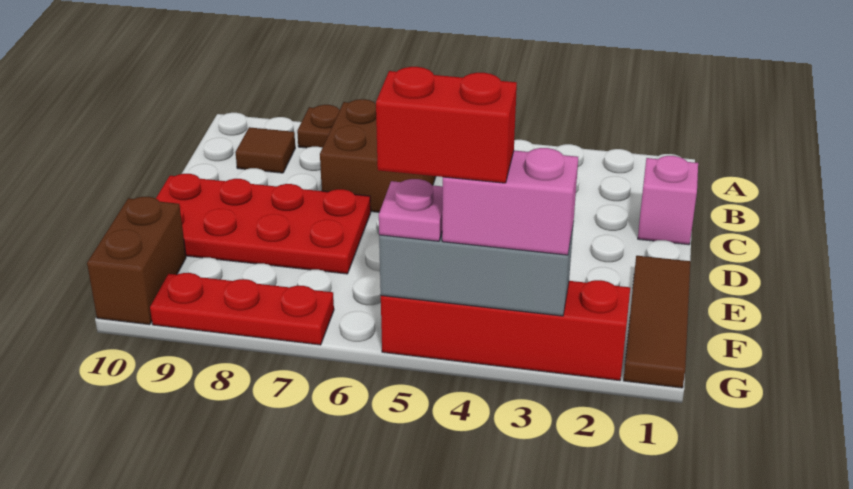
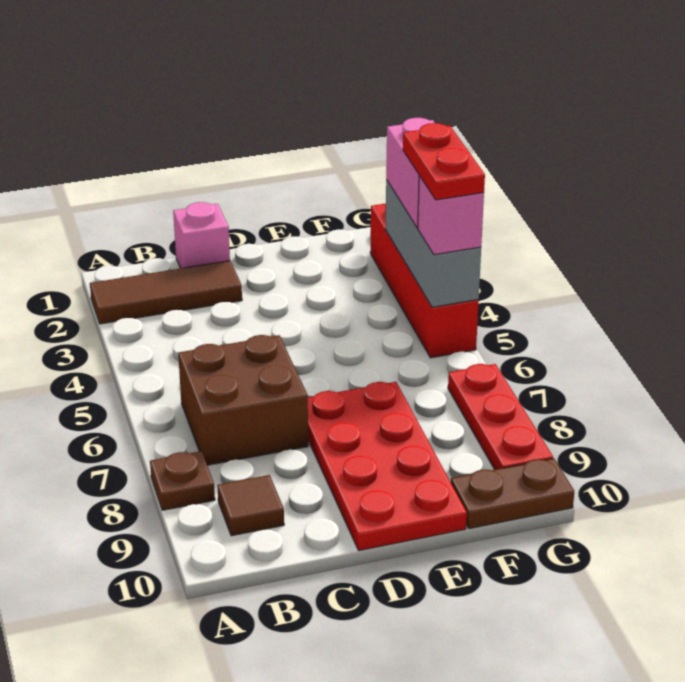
brown 1x3 tile [624,256,690,388] -> brown 1x3 tile moved to [90,261,242,324]
brown 1x2 brick [87,197,186,325] -> brown 1x2 plate [451,458,574,529]
red 1x2 brick [376,67,517,183] -> red 1x2 plate [403,123,485,200]
pink 1x1 plate [379,179,443,241] -> pink 1x1 brick [418,176,484,255]

